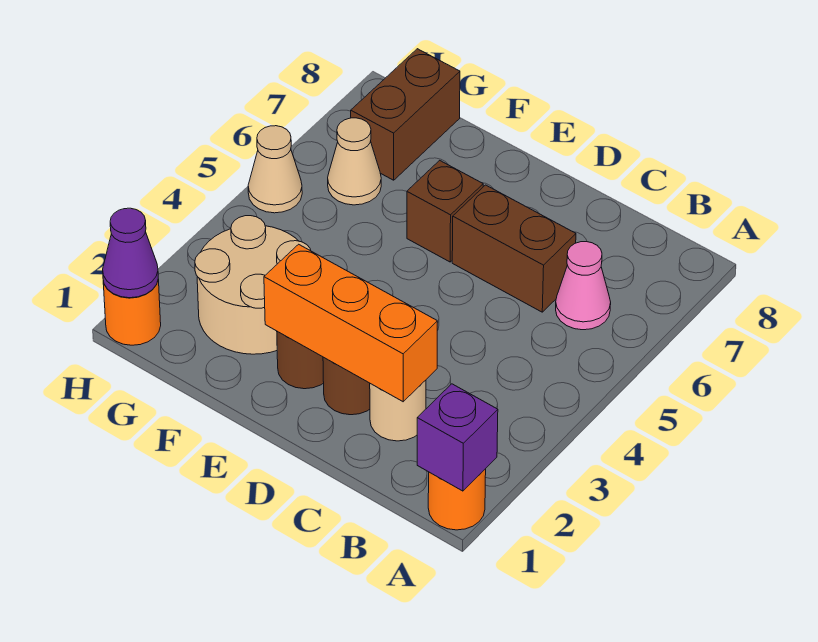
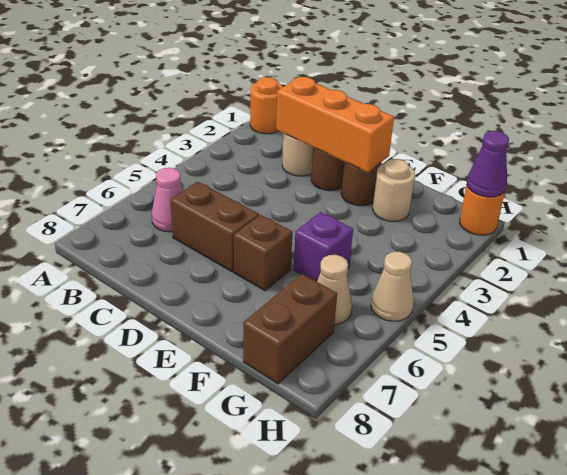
purple 1x1 brick [417,384,498,491] -> purple 1x1 brick moved to [294,212,353,282]
tan 2x2 round brick [195,216,311,354] -> tan 1x1 round brick [373,159,415,221]

